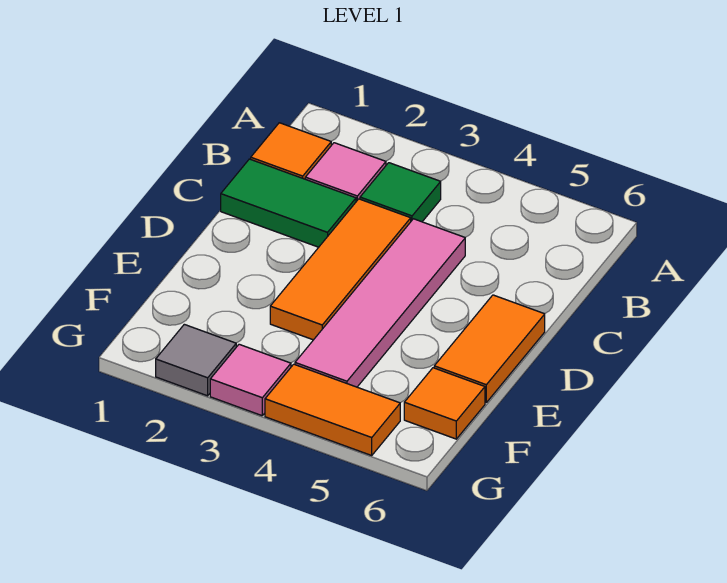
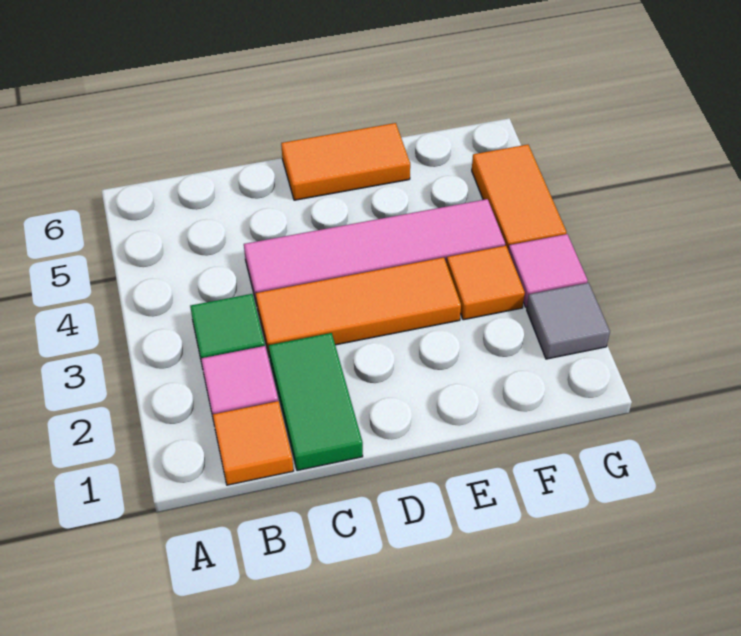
orange 1x1 tile [404,368,485,439] -> orange 1x1 tile moved to [447,246,525,320]

